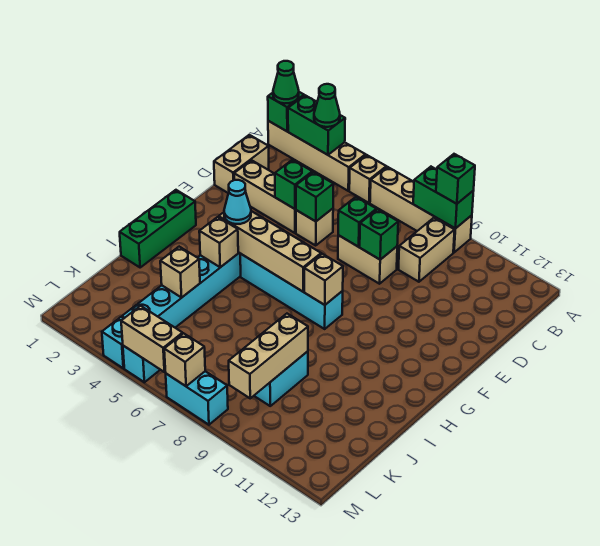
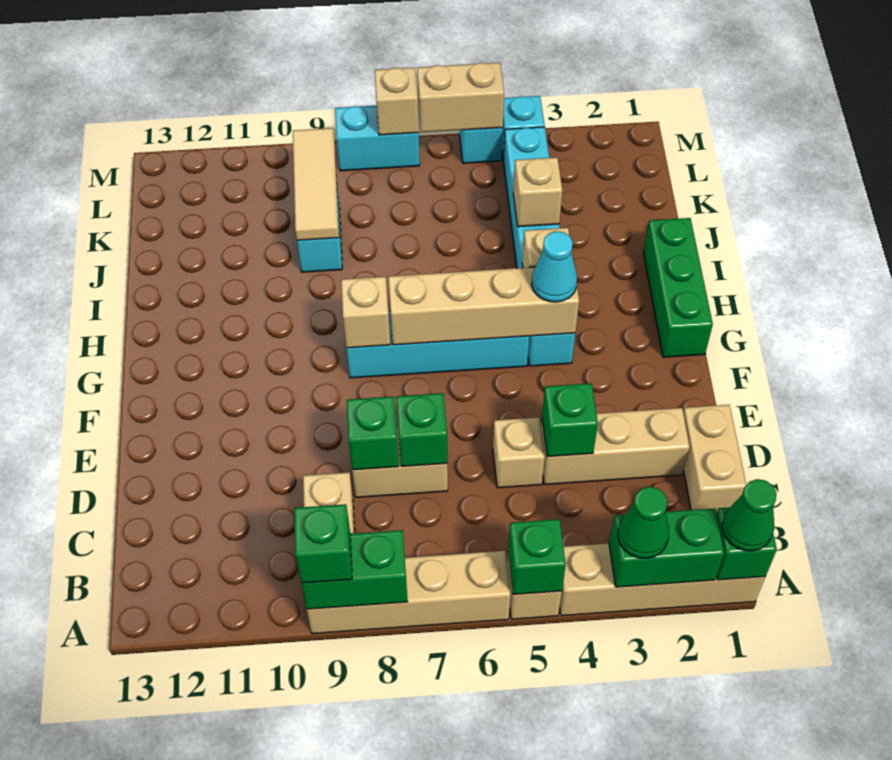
green 1x1 brick [296,172,333,221] -> green 1x1 brick moved to [508,519,566,594]
tan 1x3 brick [229,314,308,398] -> tan 1x3 tile [293,128,339,240]

